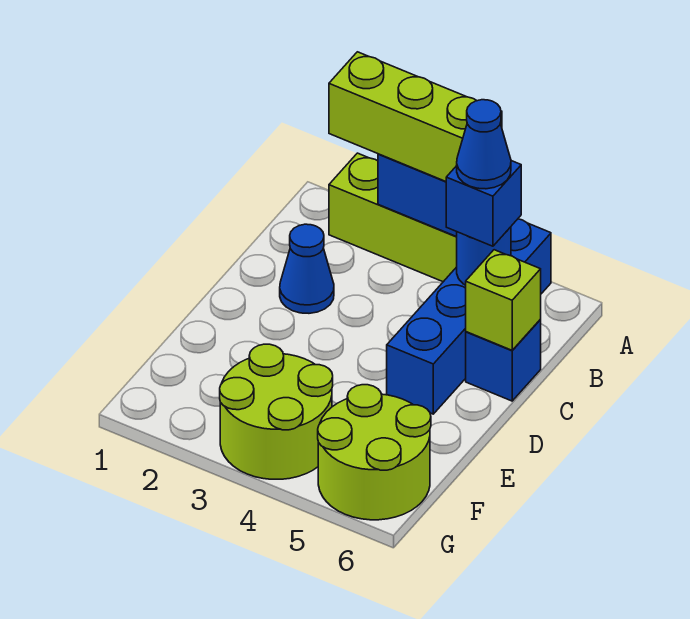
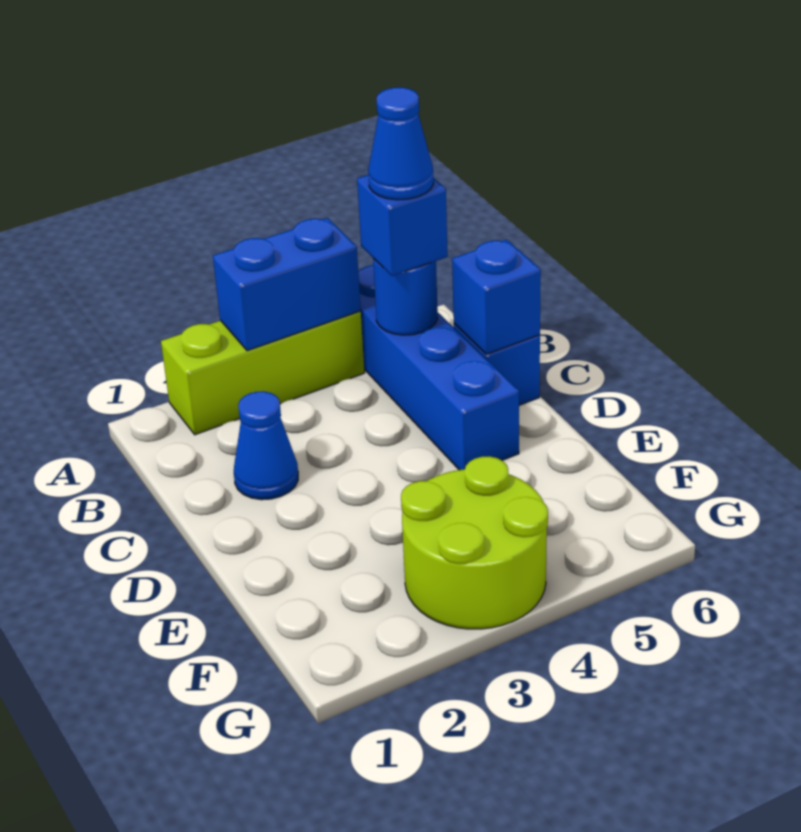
lime 1x3 brick [329,52,502,181] -> none
lime 1x1 brick [466,250,541,350] -> blue 1x1 brick [452,240,541,354]
lime 2x2 round brick [318,385,431,520] -> none

